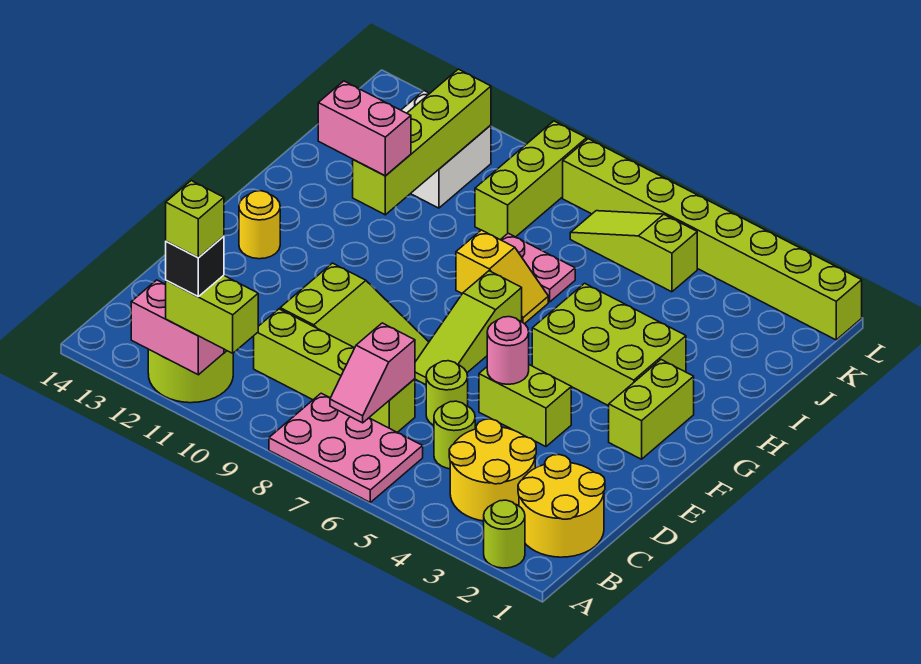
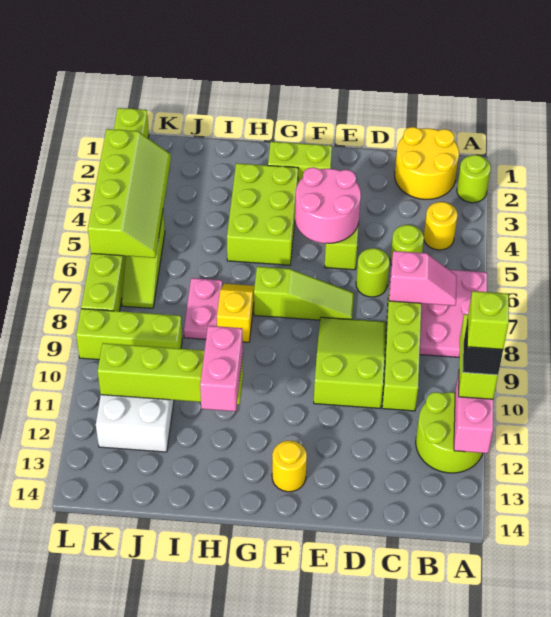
yellow 2x2 round brick [449,419,536,521] -> yellow 1x1 round brick [424,202,458,250]
pink 1x1 round brick [487,317,529,384] -> pink 2x2 round brick [295,167,361,243]
none -> lime 2x4 slope [88,129,171,258]

